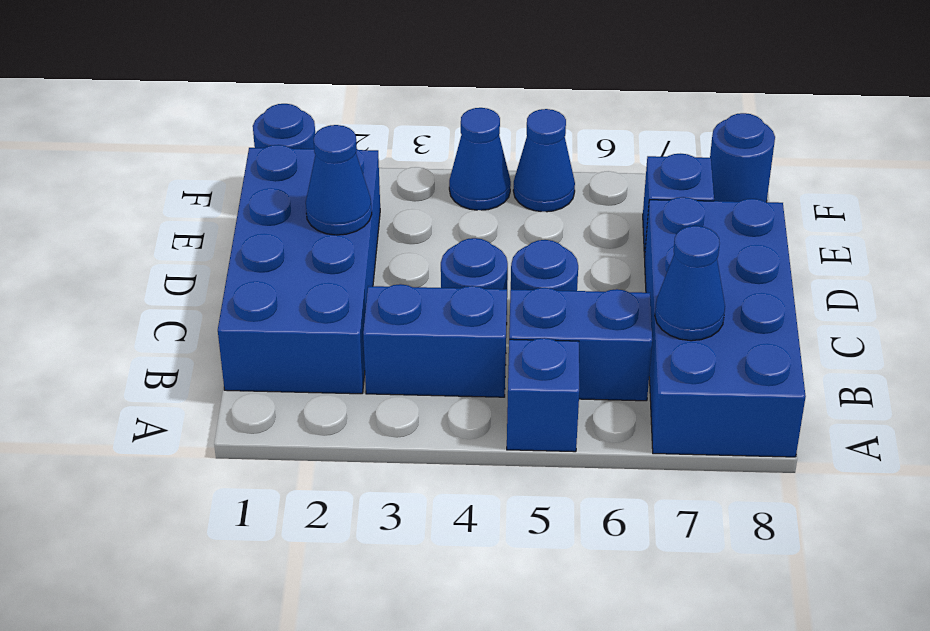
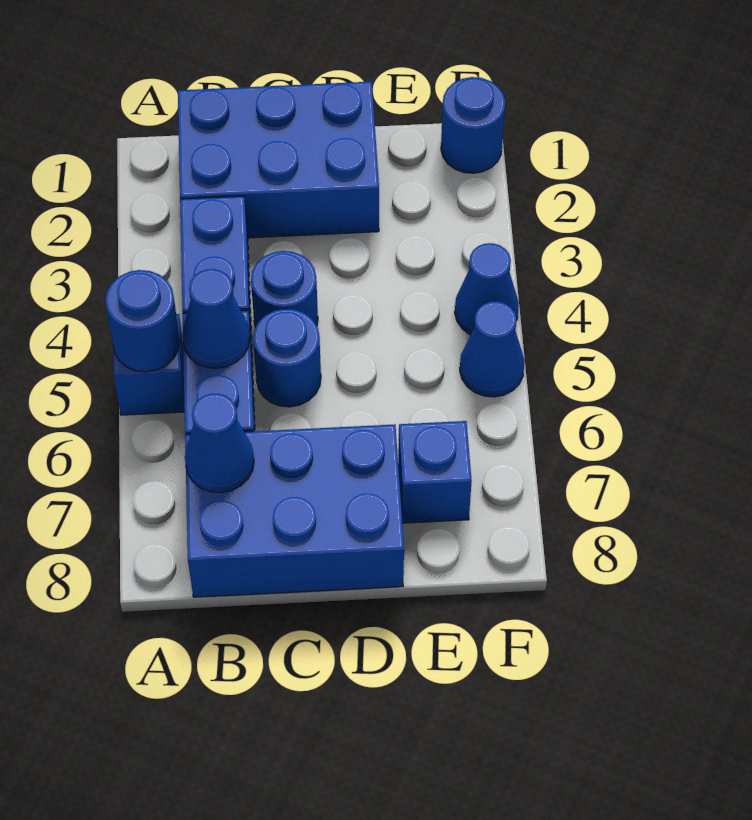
blue 2x4 brick [644,197,806,457] -> blue 2x3 brick [185,424,404,597]
blue 2x4 brick [218,145,380,394] -> blue 2x3 brick [178,82,379,238]
blue 1x1 cone [306,125,372,235] -> blue 1x1 cone moved to [182,269,250,368]
blue 1x1 round brick [710,113,775,202] -> blue 1x1 round brick moved to [105,270,180,372]

